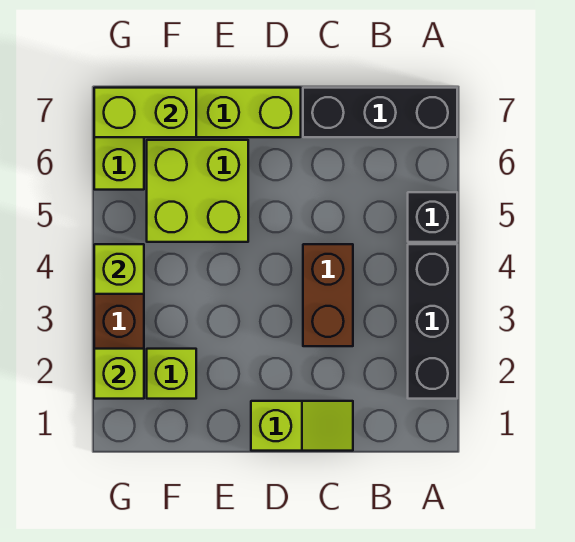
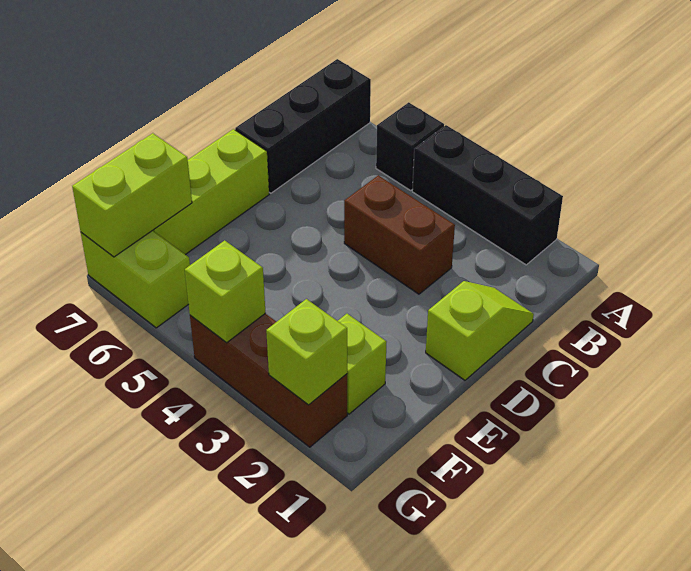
lime 2x2 brick [147,140,248,242] -> none

